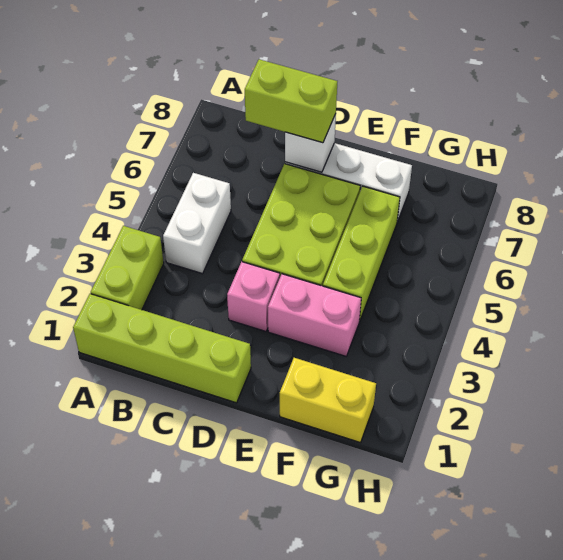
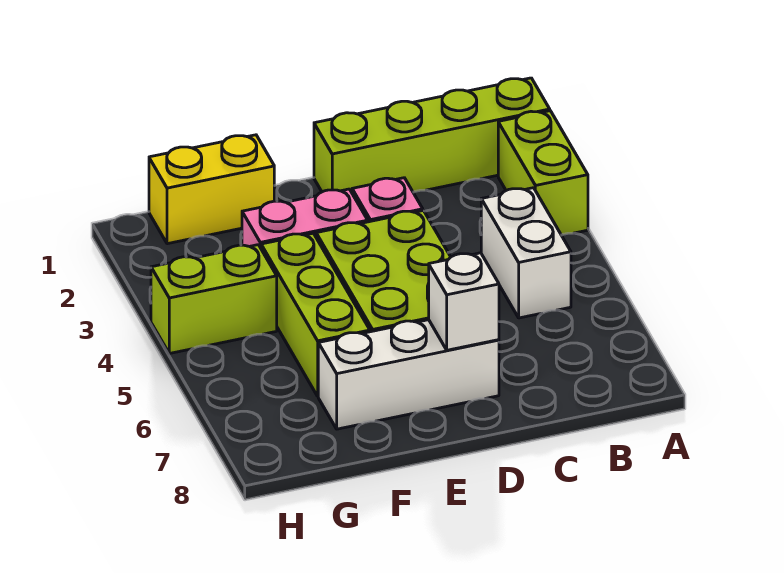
lime 1x2 brick [245,59,337,143] -> lime 1x2 brick moved to [151,245,277,354]

